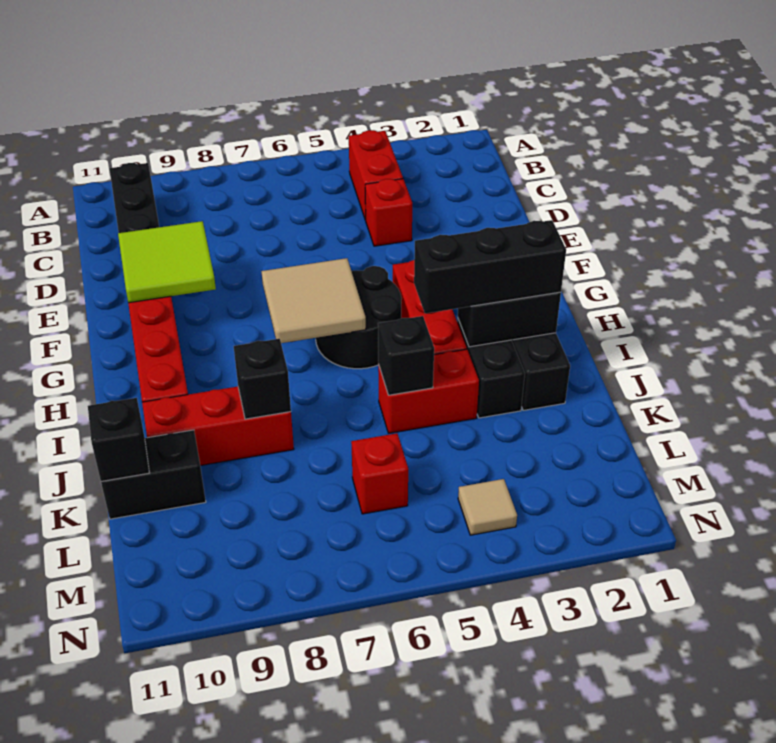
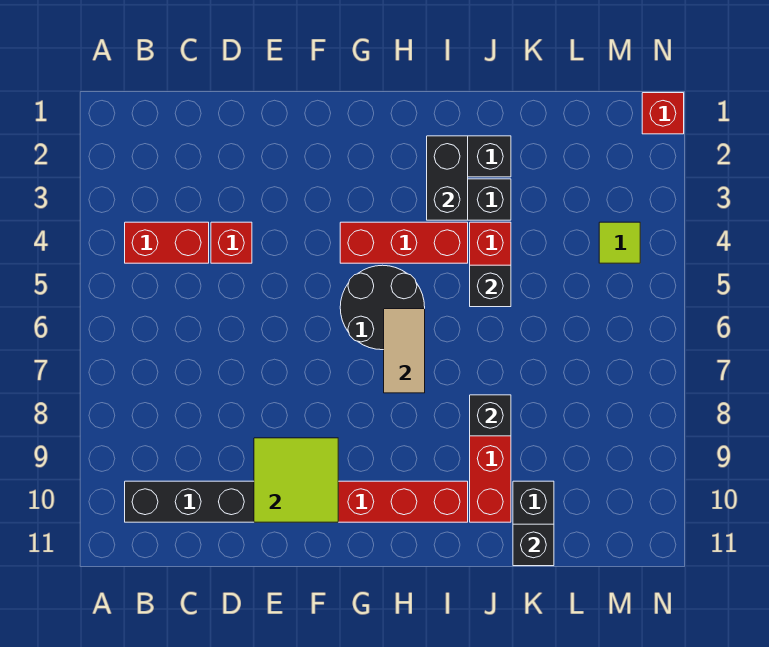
tan 2x2 tile [261,258,366,343] -> tan 1x2 tile [384,309,425,393]
black 1x3 brick [414,220,566,314] -> none
red 1x1 brick [351,433,408,514] -> red 1x1 brick moved to [642,93,684,134]
tan 1x1 tile [458,479,517,535] -> lime 1x1 tile [599,222,640,263]

